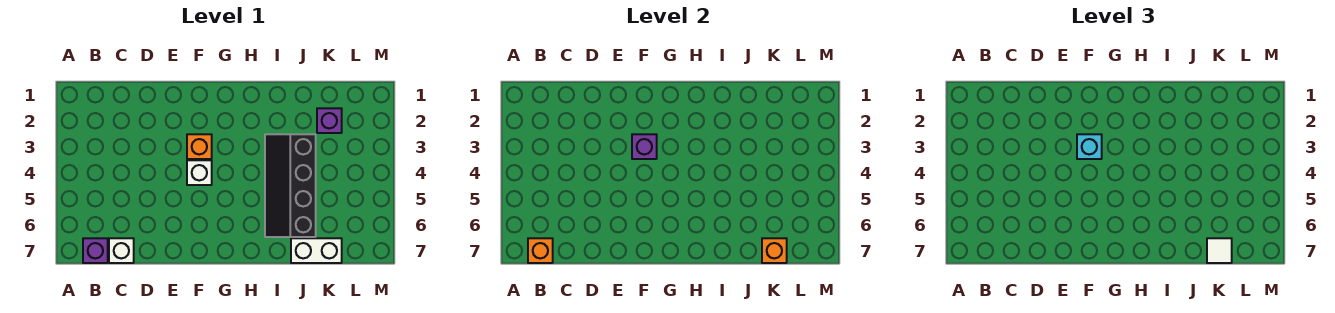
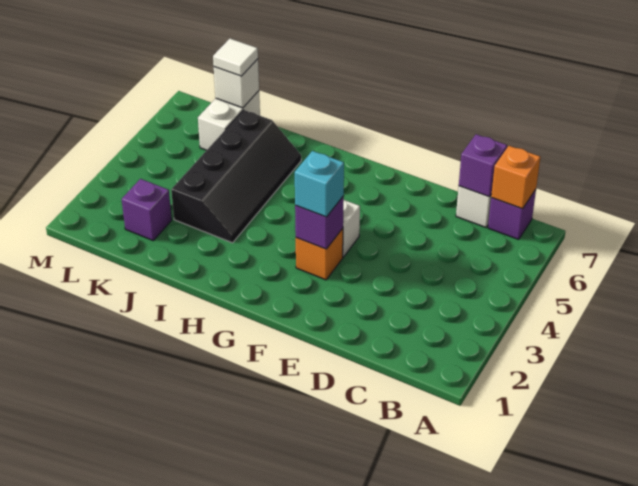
none -> purple 1x1 brick [459,134,507,197]
white 1x2 brick [291,238,342,263] -> white 1x2 brick turned to [198,91,260,150]
orange 1x1 brick [762,238,787,263] -> white 1x1 brick [214,59,259,108]

